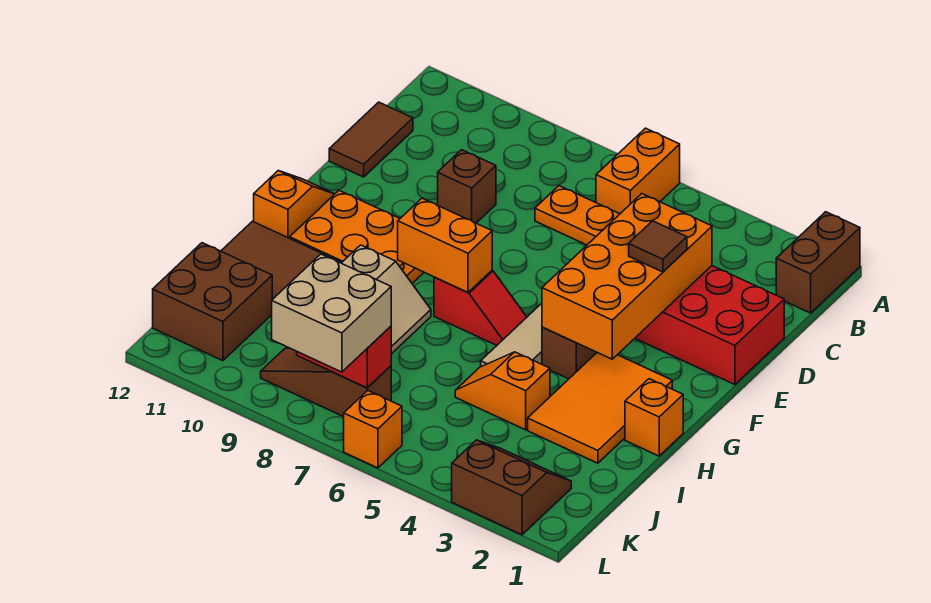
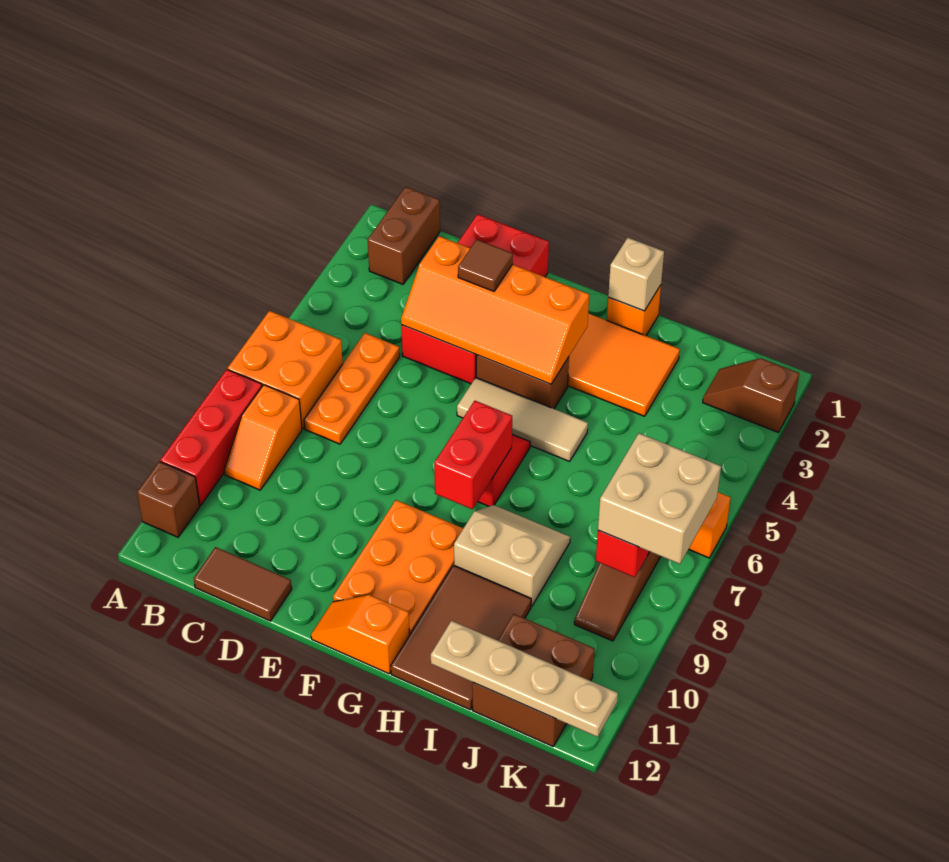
brown 1x2 brick [776,212,860,313] -> brown 1x2 brick turned to [368,187,440,284]
orange 1x2 brick [596,128,680,214] -> orange 2x2 brick [228,311,343,429]
none -> red 1x3 brick [160,369,262,506]
orange 2x4 brick [542,194,712,359] -> orange 2x4 slope [401,236,589,384]
brown 1x1 brick [438,150,496,223] -> brown 1x1 brick moved to [137,461,200,537]
orange 1x2 brick [398,198,492,293] -> red 1x2 brick [434,401,512,509]
none -> tan 1x1 brick [608,238,664,311]
orange 1x2 slope [455,352,550,430] -> orange 1x2 slope moved to [224,385,302,490]
none -> tan 1x4 plate [431,621,618,737]
brown 2x2 slope [452,440,571,535] -> brown 1x2 slope [703,358,799,432]

